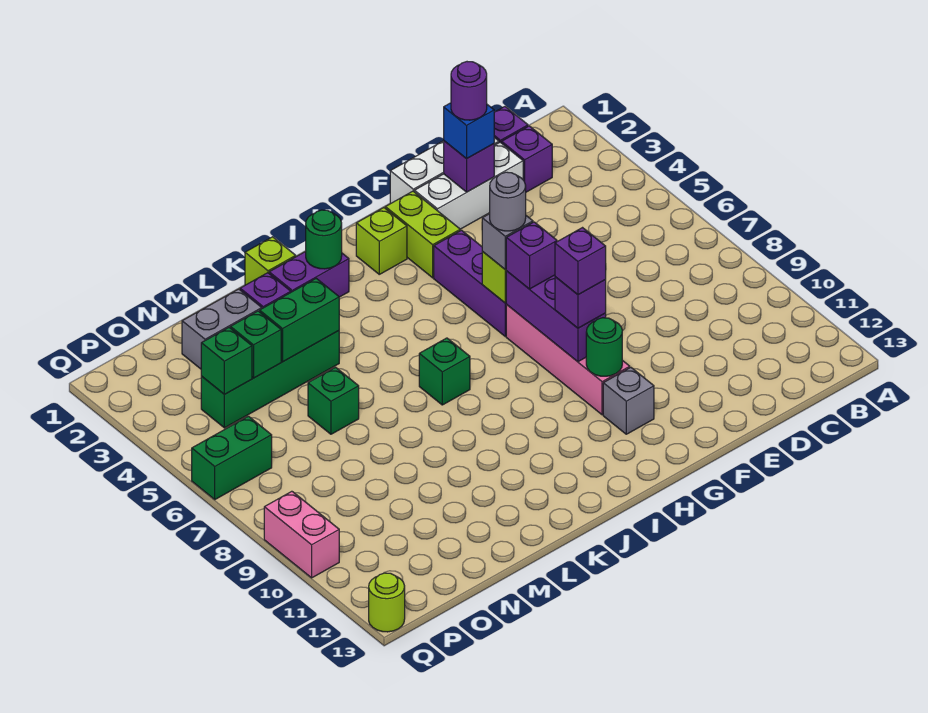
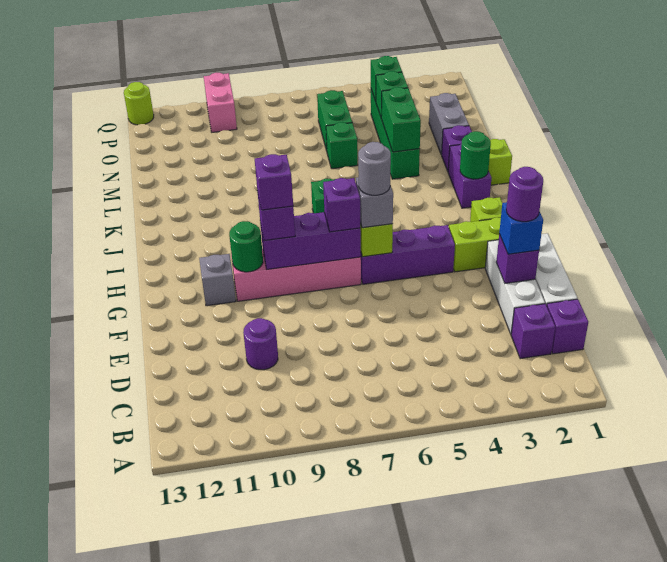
none -> purple 1x1 round brick [243,318,278,370]
green 1x2 brick [192,416,272,499] -> green 1x2 brick moved to [317,90,352,151]
pink 1x2 brick [264,491,339,578] -> pink 1x2 brick turned to [204,73,237,132]

